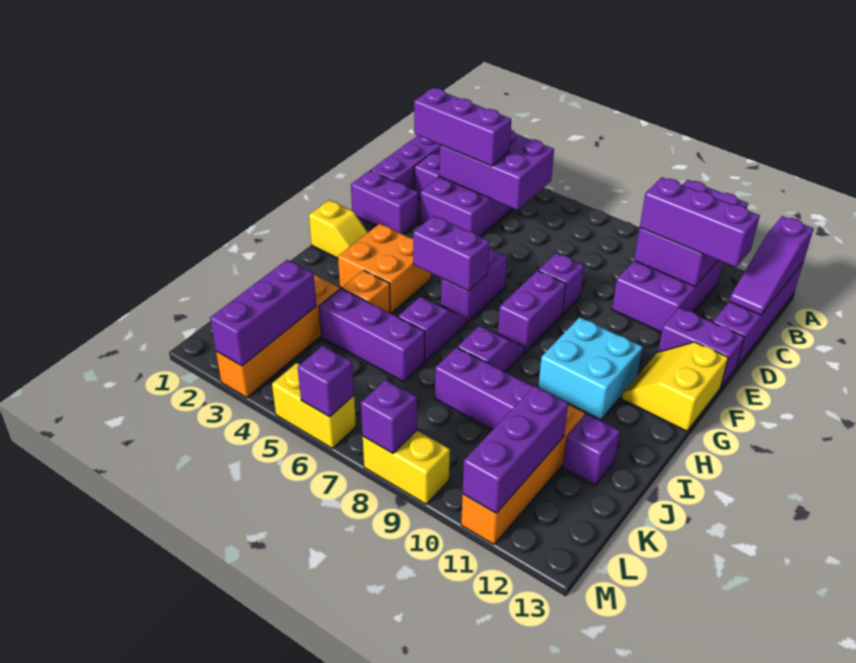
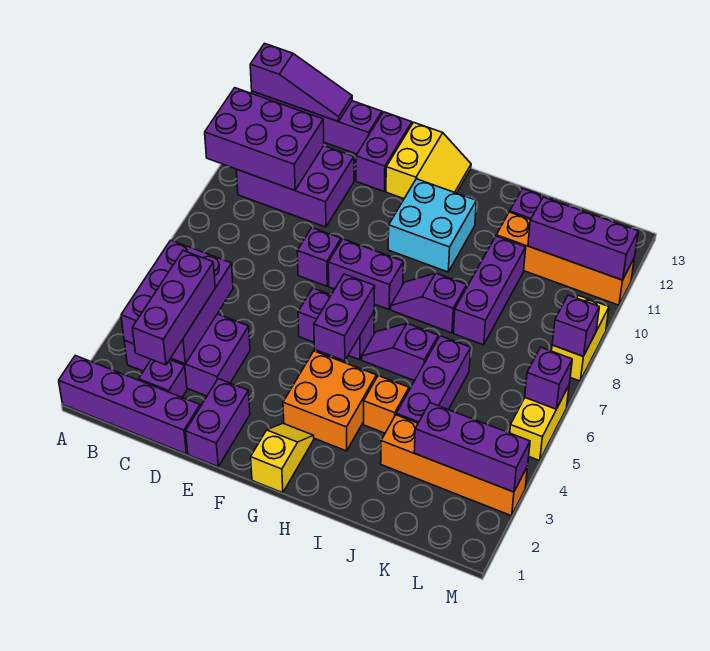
purple 1x3 brick [640,177,760,267] -> none
yellow 2x2 slope [621,342,728,431] -> yellow 2x2 slope turned to [386,122,471,199]

